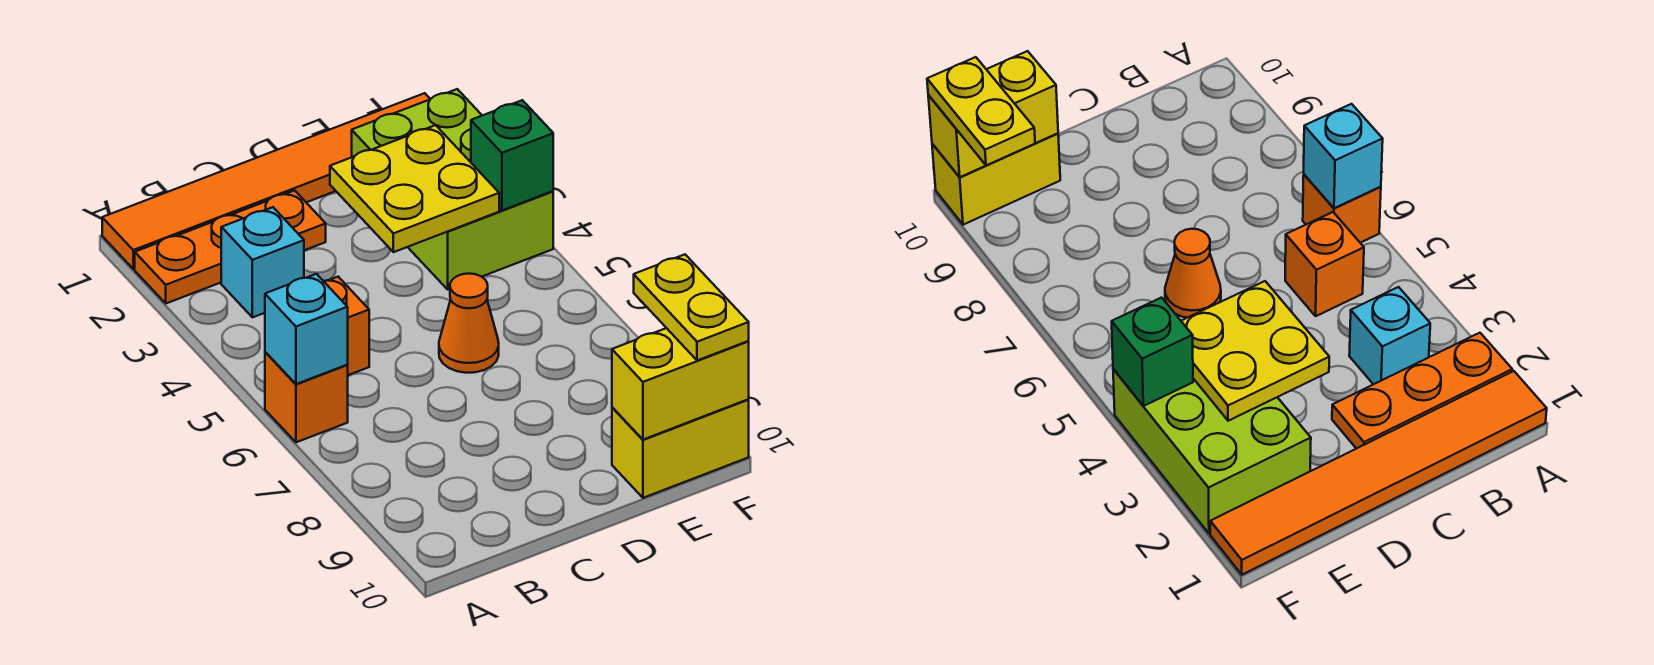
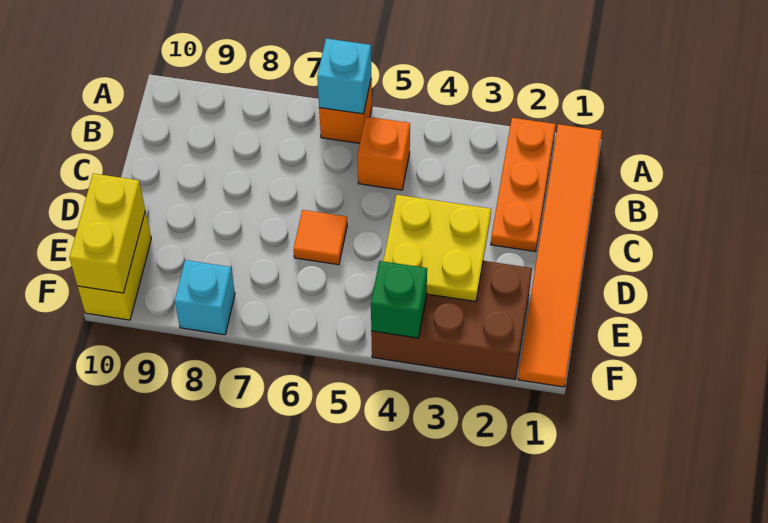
cyan 1x1 brick [221,207,304,317] -> cyan 1x1 brick moved to [175,260,235,335]
orange 1x1 cone [439,274,499,373] -> orange 1x1 tile [294,210,347,265]
lime 2x3 brick [352,89,553,289] -> brown 2x3 brick [371,261,532,379]
yellow 1x2 plate [634,255,749,361] -> none

